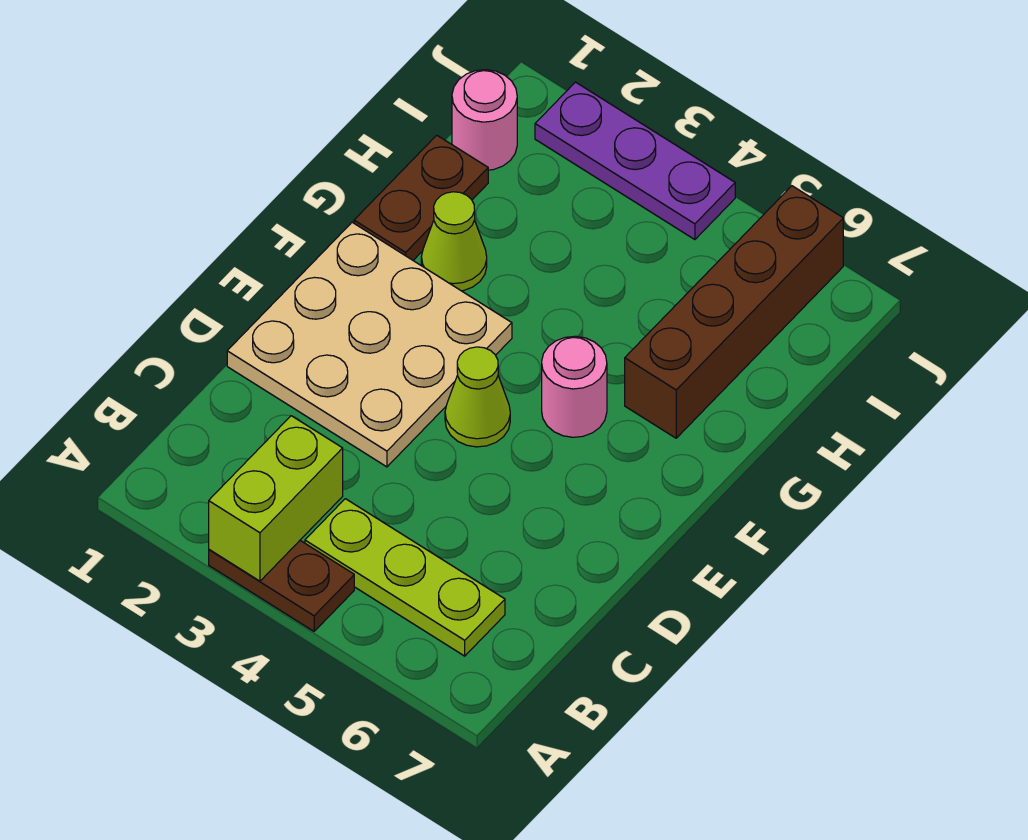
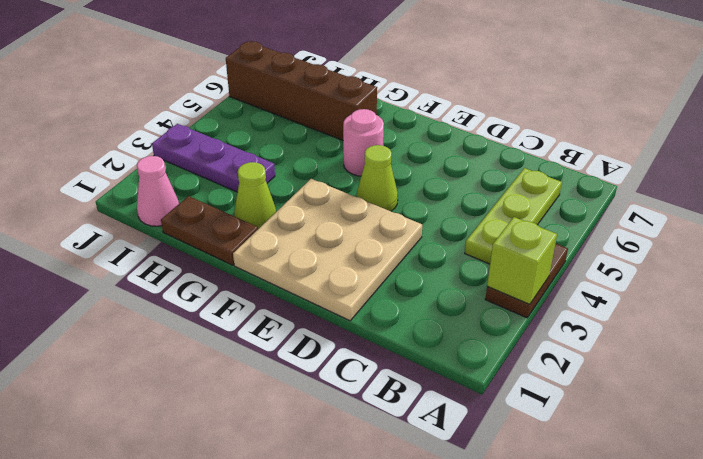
lime 1x2 brick [209,416,343,581] -> lime 1x1 brick [487,217,557,304]
pink 1x1 round brick [452,70,517,170] -> pink 1x1 cone [137,156,179,226]
purple 1x3 plate [535,82,735,240] -> purple 1x3 plate turned to [152,124,275,192]

